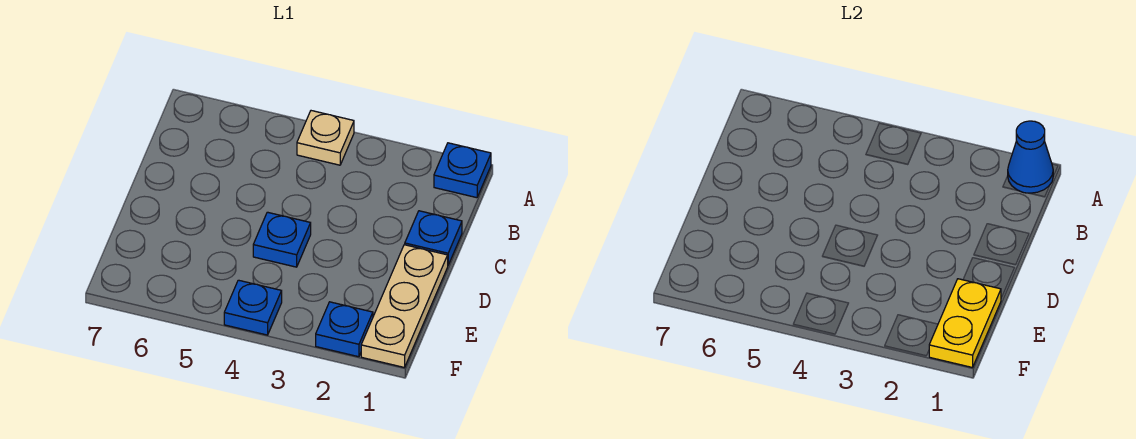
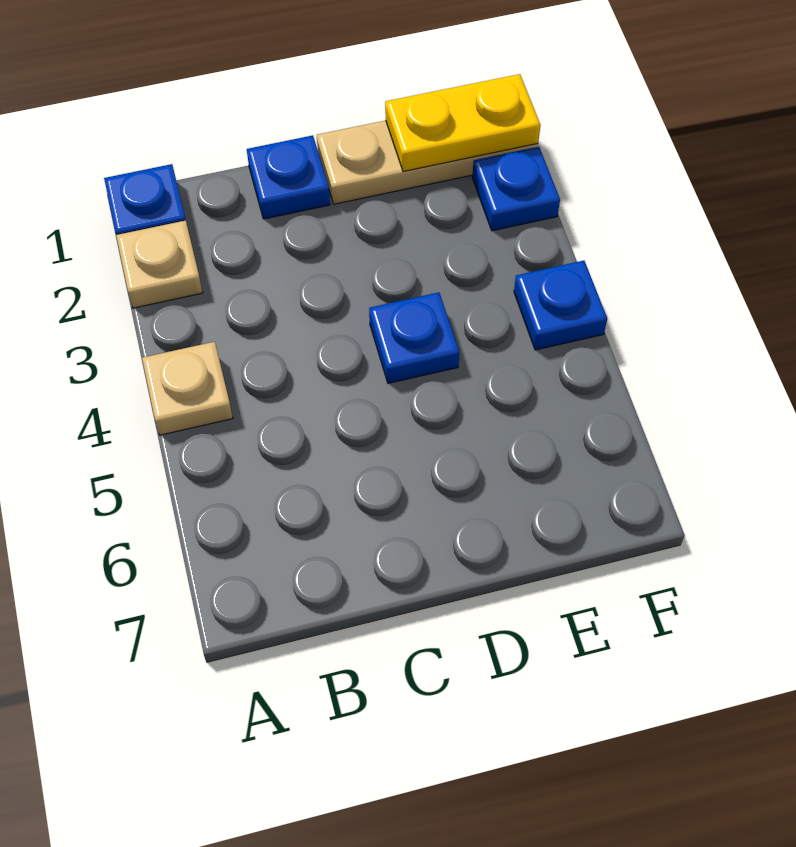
blue 1x1 cone [1008,121,1053,193] -> none
none -> tan 1x1 plate [116,221,203,308]

